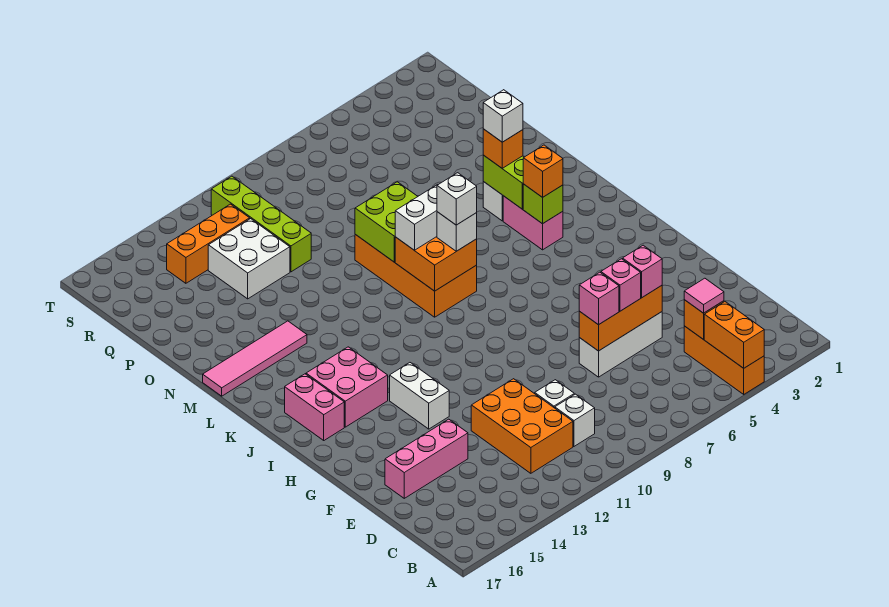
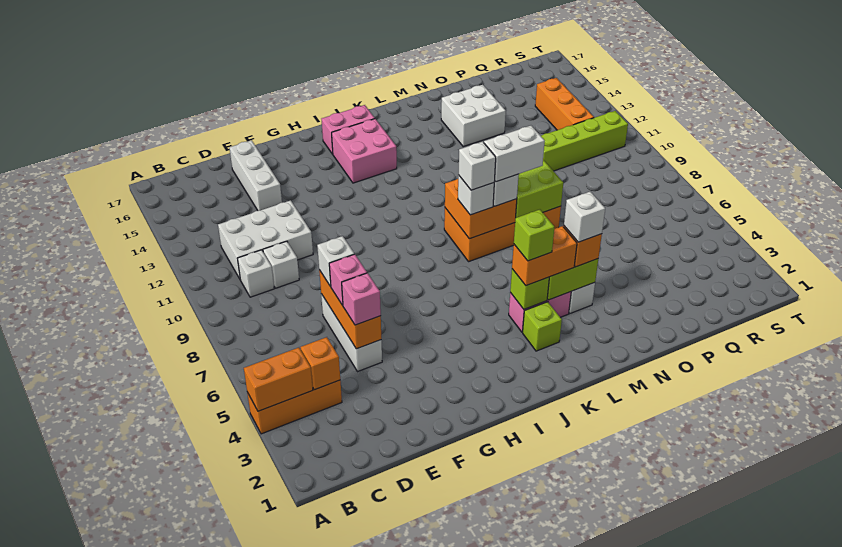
pink 1x1 tile [684,278,724,313] -> none
orange 2x3 brick [471,379,573,473] -> white 2x3 brick [218,200,313,279]
pink 1x1 brick [579,272,619,325] -> white 1x1 brick [317,236,354,287]
pink 1x3 brick [385,419,468,498] -> white 1x3 brick [229,140,282,211]
white 1x2 brick [390,363,449,429] -> white 1x2 brick moved to [484,126,545,182]
none -> lime 1x1 brick [523,302,562,351]
orange 1x1 brick [523,145,563,197] -> orange 1x2 brick [512,226,577,286]
none -> lime 1x1 brick [514,210,554,261]
pink 1x4 tile [203,321,307,396] -> none
white 2x2 brick [208,219,290,299] -> white 2x2 brick moved to [441,85,506,146]

